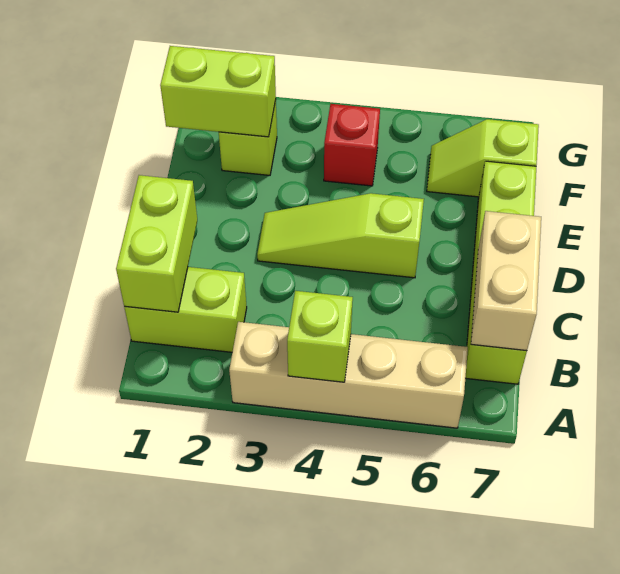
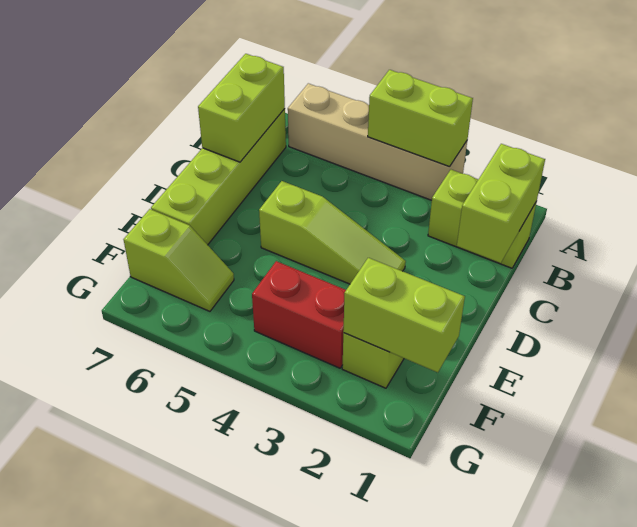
lime 1x1 brick [287,291,353,382] -> lime 1x2 brick [368,70,473,167]
tan 1x2 brick [471,211,541,351] -> lime 1x2 brick [198,54,285,162]
red 1x1 brick [324,104,380,186] -> red 1x2 brick [252,261,346,368]

